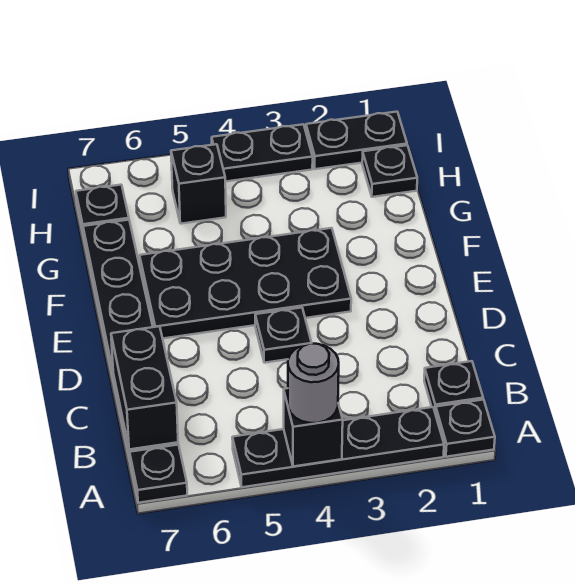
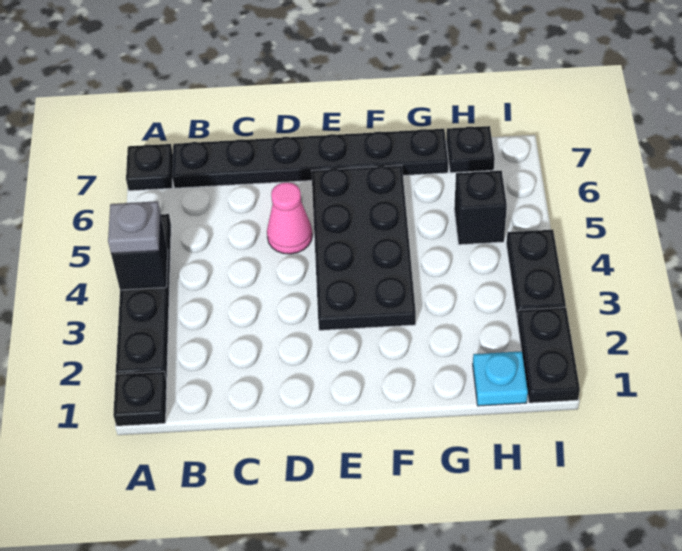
grey 1x1 round brick [288,343,339,423] -> grey 1x1 plate [108,201,161,254]
black 1x1 plate [424,361,483,413] -> none
black 1x2 brick [111,326,178,449] -> none
black 1x1 plate [255,308,312,363] -> none
none -> pink 1x1 cone [267,182,312,254]
black 1x1 plate [362,145,417,197] -> cyan 1x1 plate [473,351,528,406]

